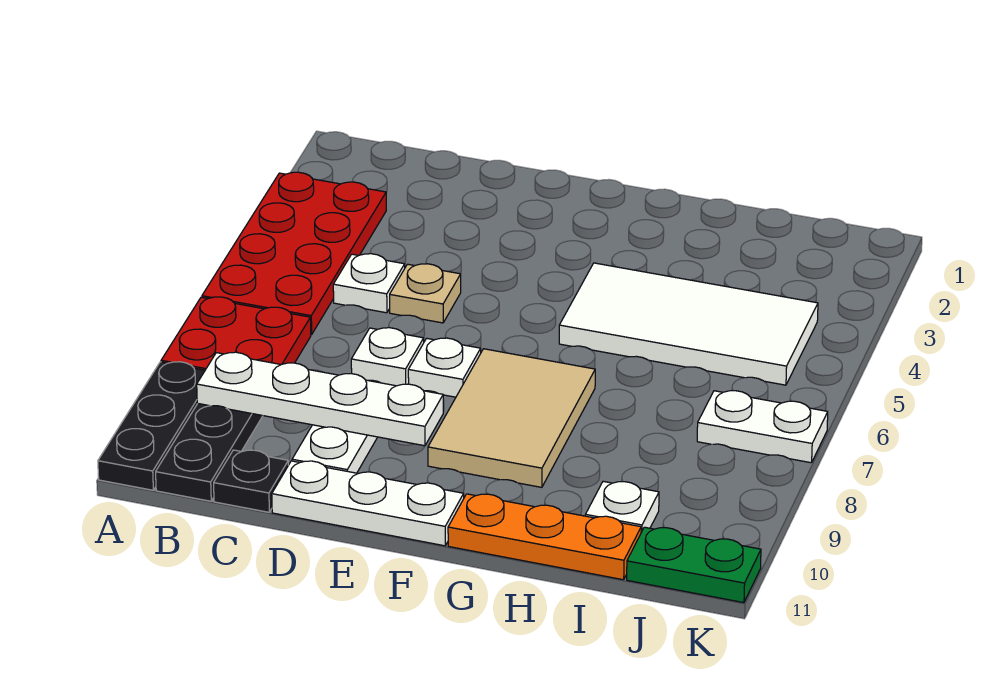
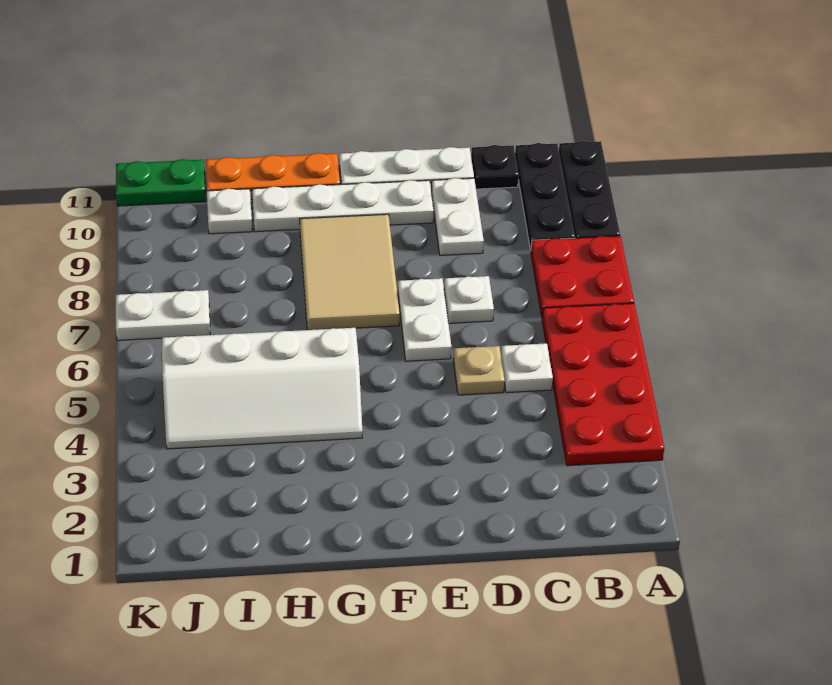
white 1x4 plate [197,352,443,446] -> white 1x4 plate moved to [252,180,434,232]
white 1x1 plate [408,338,481,397] -> white 1x2 plate [398,278,451,361]
white 2x4 tile [559,263,818,385] -> white 2x4 slope [162,328,362,449]

